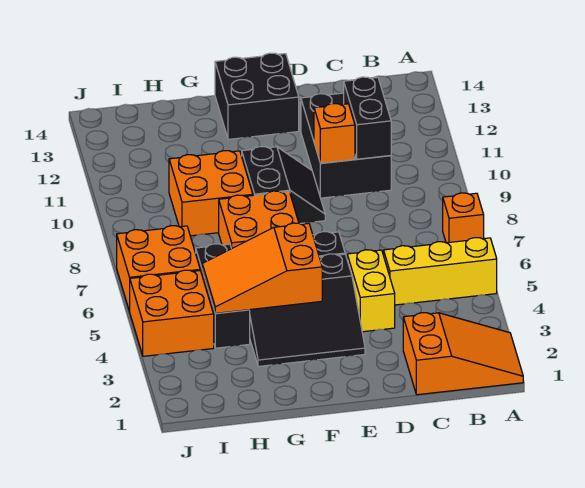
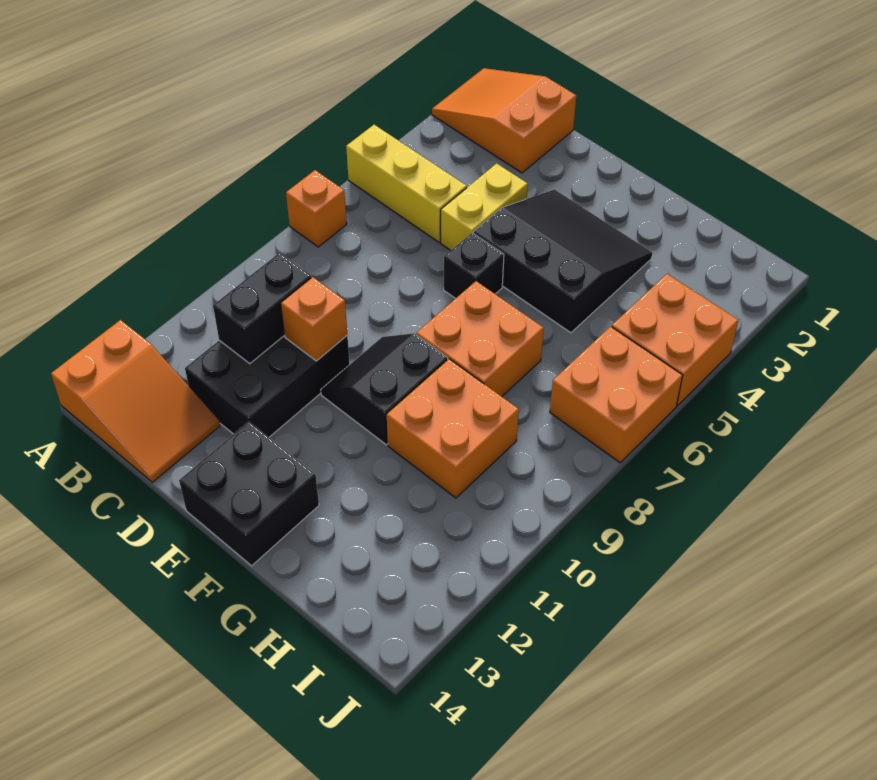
orange 2x3 slope [202,223,322,313] -> orange 2x3 slope moved to [51,320,220,482]
black 1x3 brick [196,244,250,348] -> none

